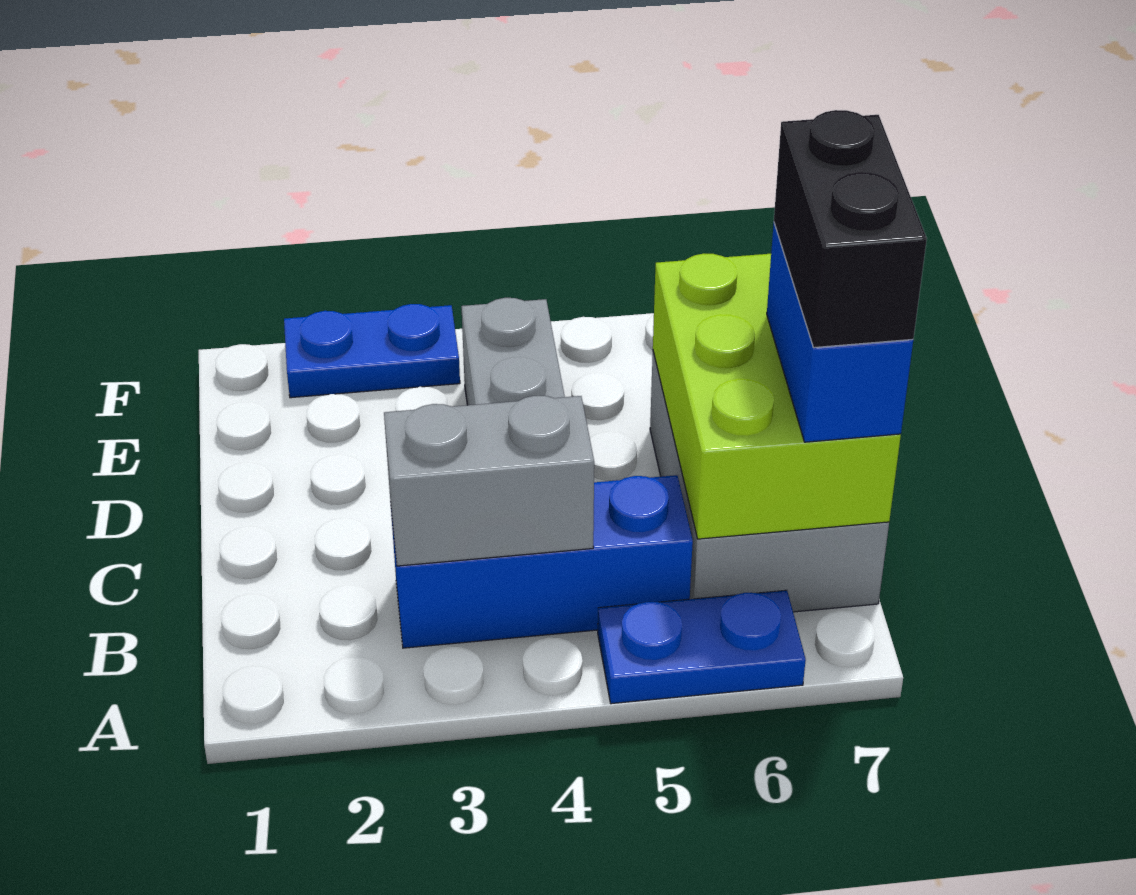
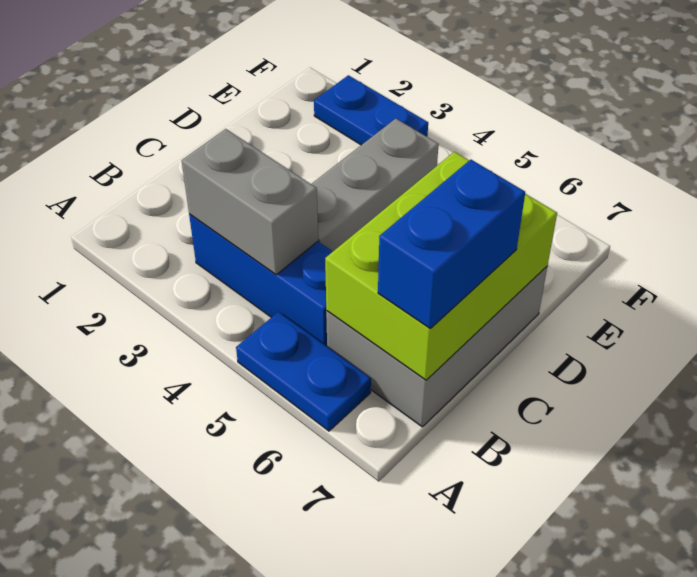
black 1x2 brick [774,110,927,348] -> none

